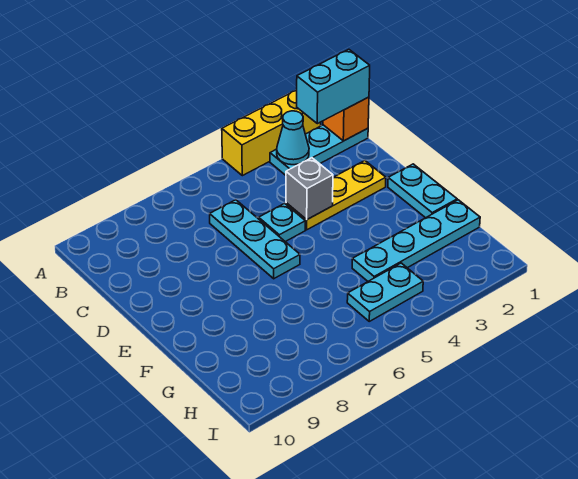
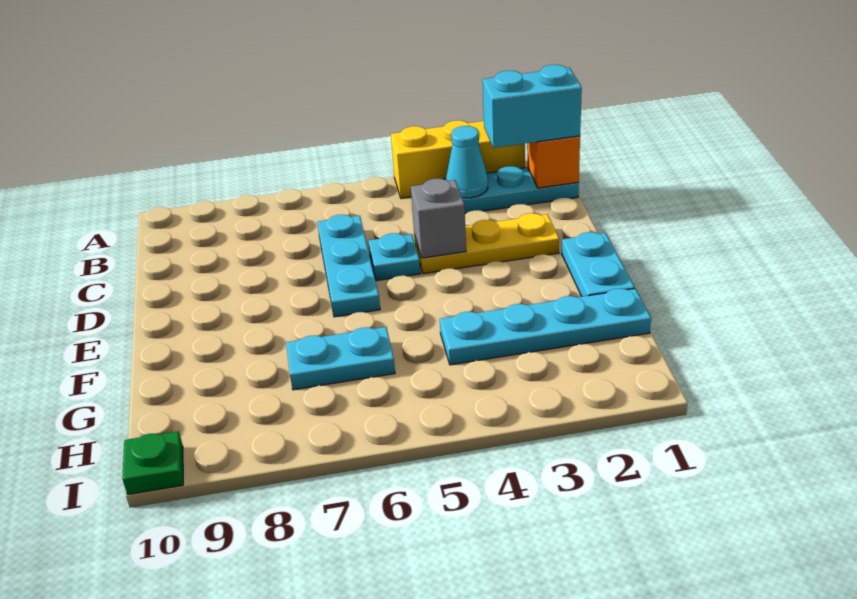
cyan 1x2 plate [347,263,423,321] -> cyan 1x2 plate moved to [286,327,395,390]
none -> green 1x1 plate [122,431,183,495]

